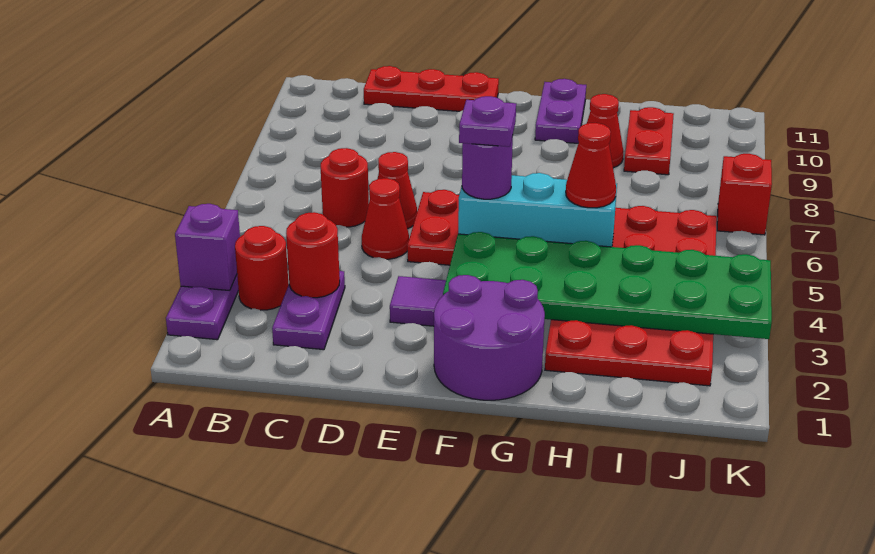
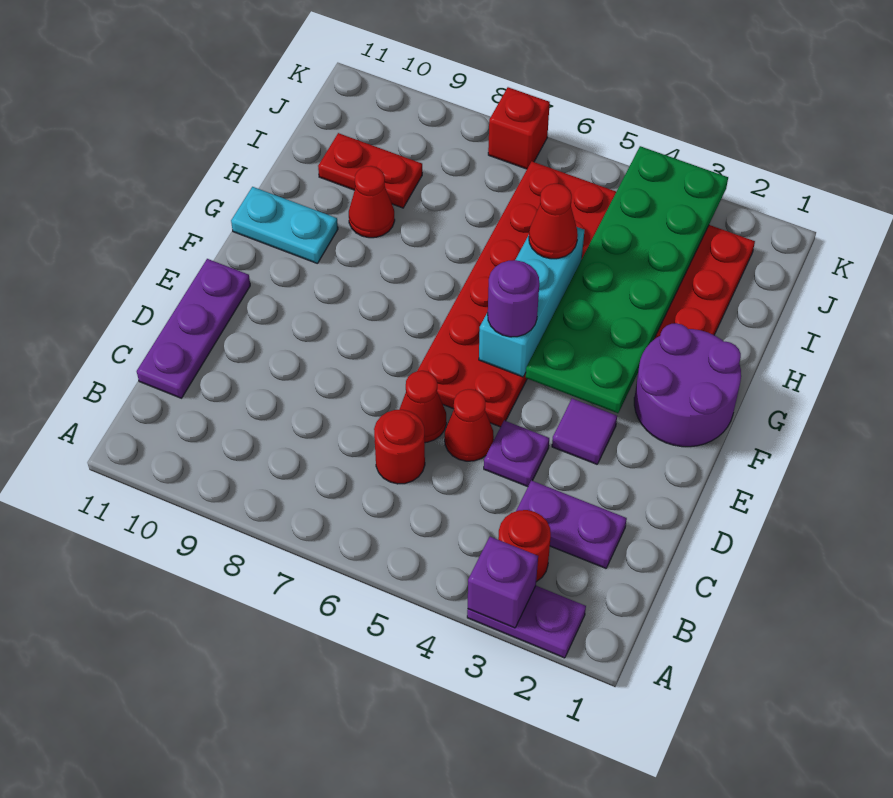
red 1x1 round brick [286,212,340,298] -> none
red 1x3 plate [364,66,499,111] -> purple 1x3 plate [137,259,250,398]
purple 1x1 plate [459,96,516,147] -> purple 1x1 plate moved to [484,420,549,487]
purple 1x2 plate [535,79,586,143] -> cyan 1x2 plate [231,187,338,263]

